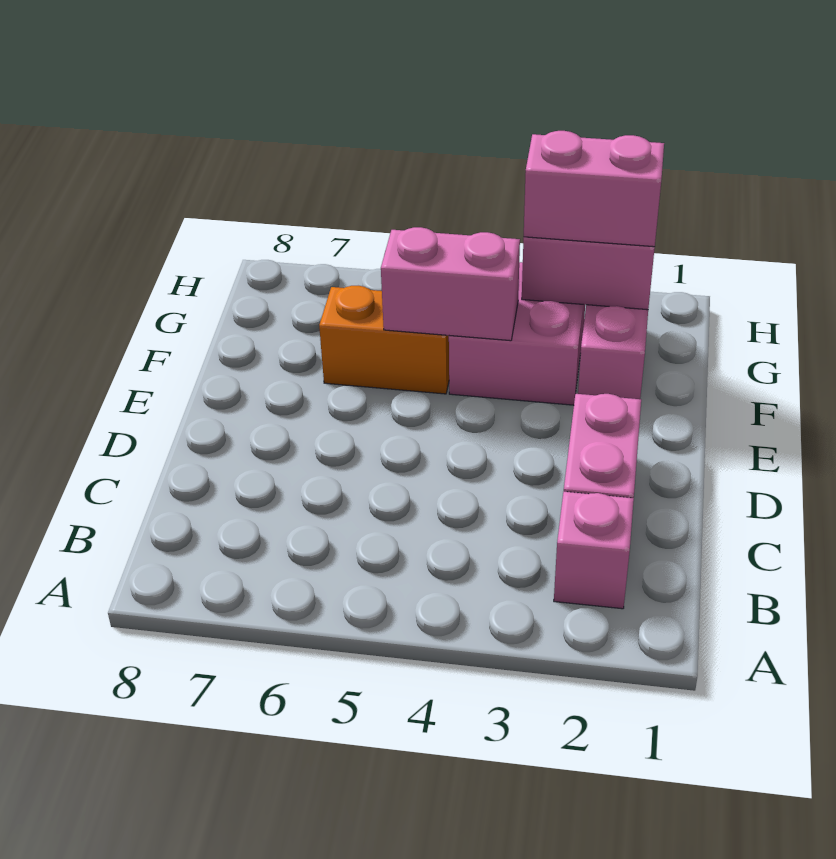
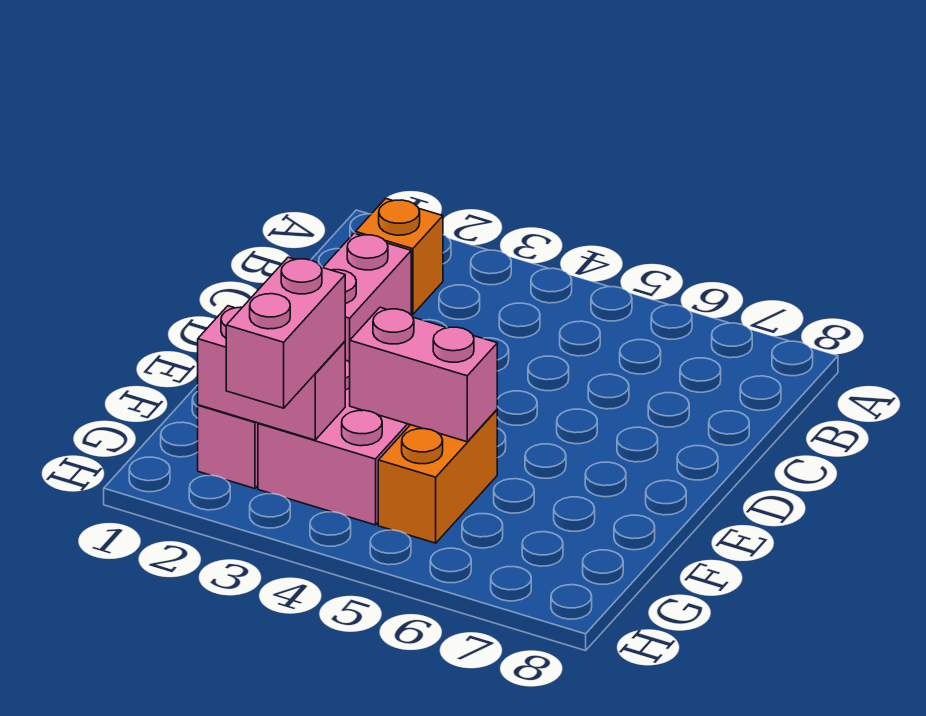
pink 1x1 brick [554,492,634,609] -> orange 1x1 brick [356,198,443,315]
orange 1x2 brick [319,286,449,394] -> orange 1x2 brick turned to [378,410,497,543]
pink 1x2 brick [524,131,664,247] -> pink 1x2 brick turned to [226,257,345,408]

